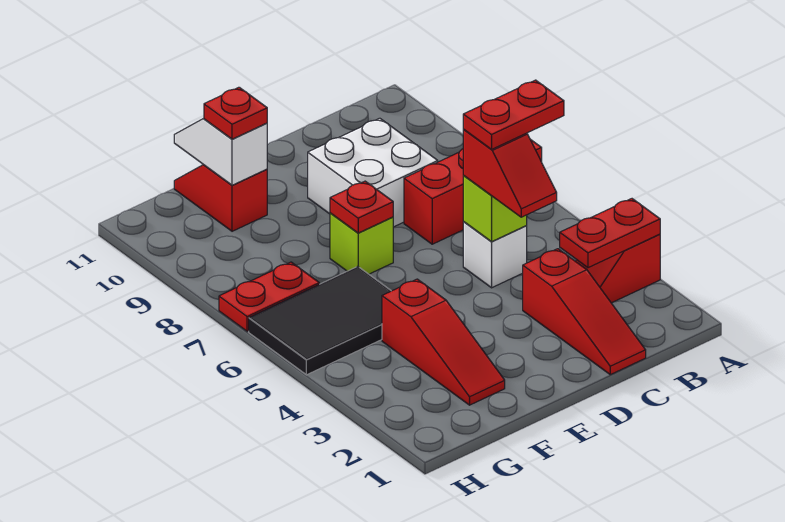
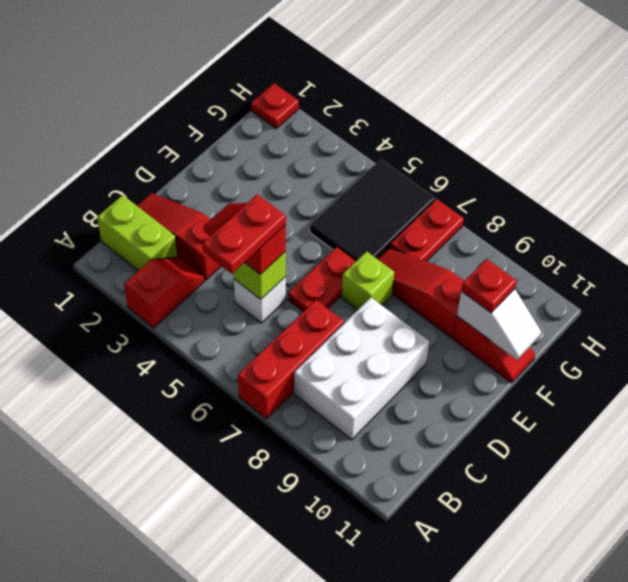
red 1x2 plate [560,199,660,268] -> red 1x2 plate moved to [288,247,356,312]
none -> lime 1x2 brick [97,195,177,271]
white 2x2 brick [308,118,438,227] -> white 2x3 brick [294,298,429,440]
red 1x1 plate [330,181,393,233] -> red 1x1 plate moved to [251,83,299,128]
red 1x3 slope [382,279,505,405] -> red 1x3 slope moved to [378,248,464,338]

